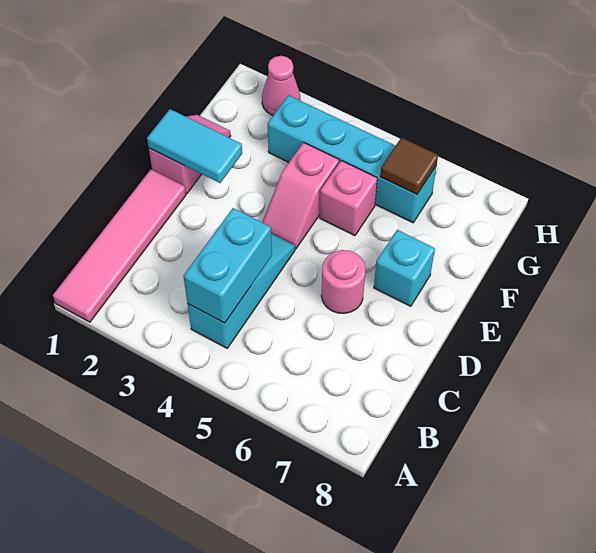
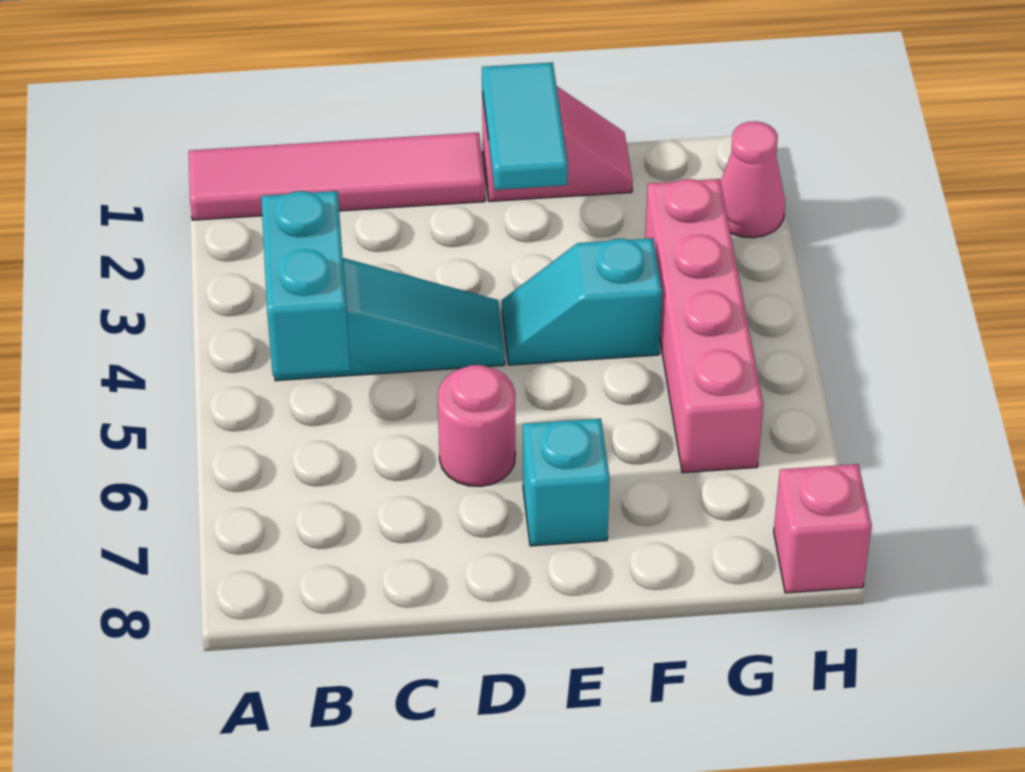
cyan 1x2 brick [183,208,272,323] -> cyan 1x2 brick turned to [261,191,350,376]
pink 1x2 slope [262,142,339,249] -> cyan 1x2 slope [502,238,662,365]
pink 1x1 brick [320,161,377,236] -> pink 1x1 brick moved to [774,464,872,593]
cyan 1x4 brick [268,95,437,223] -> pink 1x4 brick [645,179,763,473]
brown 1x1 tile [380,138,438,194] -> none

